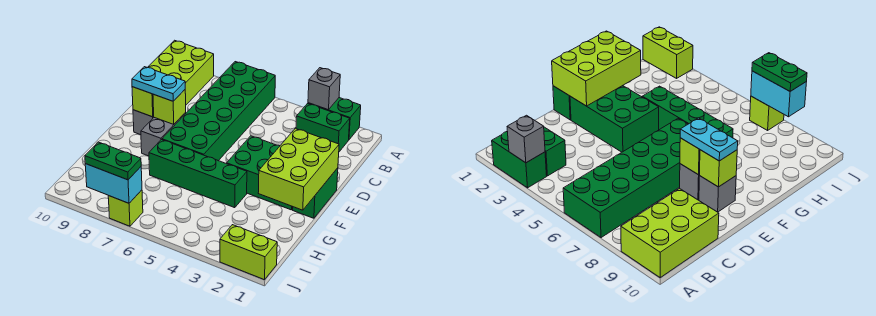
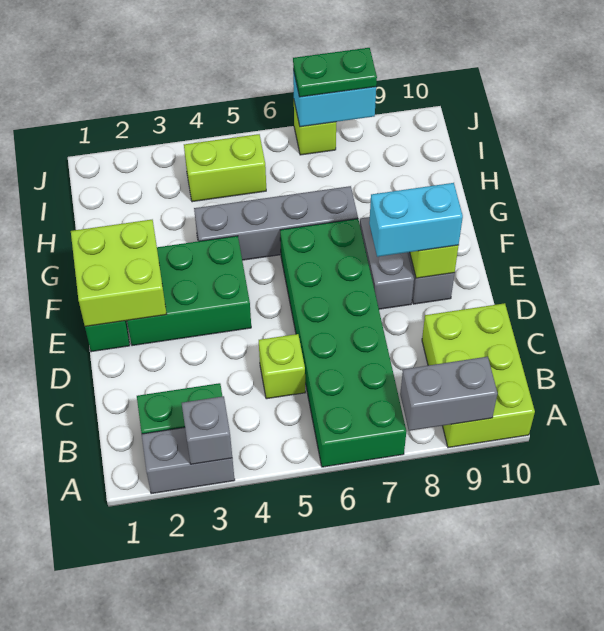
green 1x2 brick [308,98,361,139] -> grey 1x2 brick [142,427,235,494]
none -> grey 1x2 brick [400,357,498,431]
lime 2x3 brick [258,128,339,210] -> lime 2x2 brick [71,220,167,326]
lime 1x1 brick [153,90,186,124] -> lime 1x1 brick moved to [259,334,305,399]
cyan 1x2 plate [132,67,185,101] -> cyan 1x2 brick [369,183,463,257]
green 1x4 brick [149,140,247,208] -> grey 1x4 brick [194,186,358,260]
lime 1x2 brick [220,225,277,280] -> lime 1x2 brick moved to [184,134,266,202]

